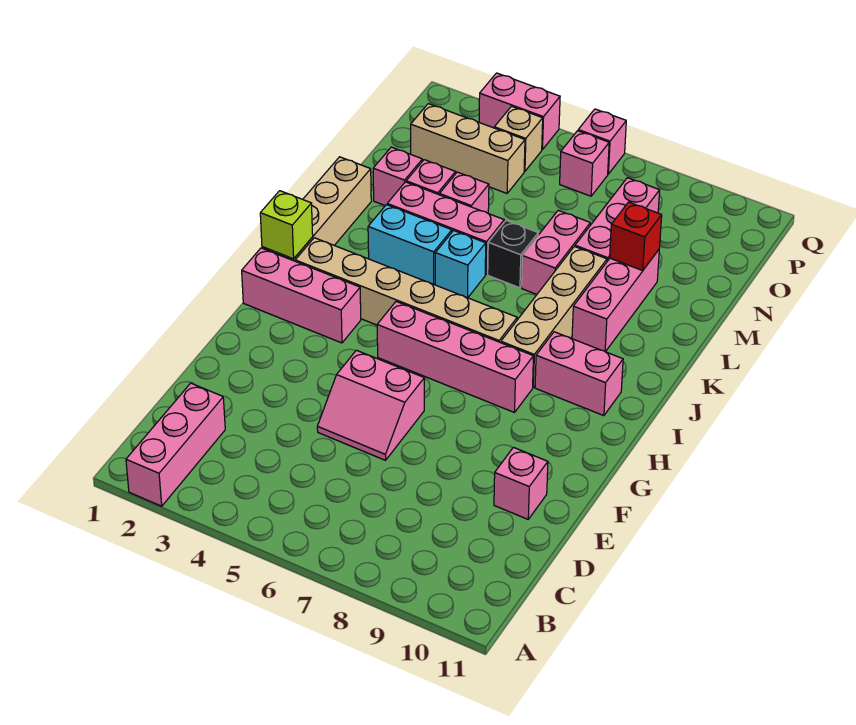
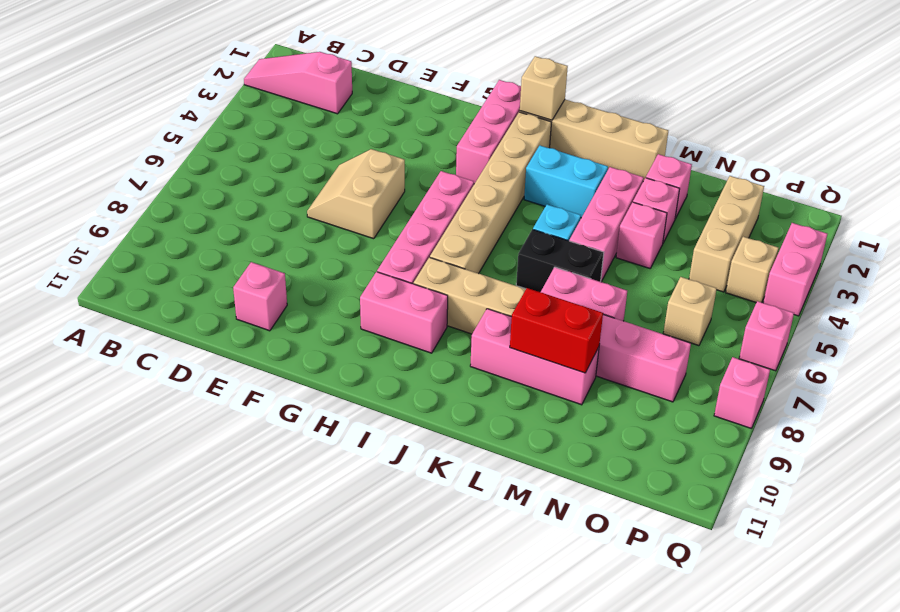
pink 1x3 brick [126,383,225,506] -> pink 1x3 slope [244,52,352,114]
pink 2x2 slope [317,350,424,460] -> tan 2x2 slope [307,149,405,239]
lime 1x1 brick [260,191,313,259] -> tan 1x1 brick [520,56,568,120]
pink 1x2 brick [535,332,623,416] -> pink 1x2 brick turned to [360,272,448,353]
cyan 1x2 brick [368,205,452,284] -> cyan 1x2 brick turned to [524,146,608,218]
black 1x1 brick [488,221,538,288] -> black 1x2 brick [516,229,604,292]
red 1x1 brick [610,202,662,270] -> red 1x2 brick [510,288,603,373]
none -> tan 1x1 brick [663,277,717,346]
pink 1x1 brick [560,131,609,196] -> pink 1x1 brick moved to [714,357,770,429]

